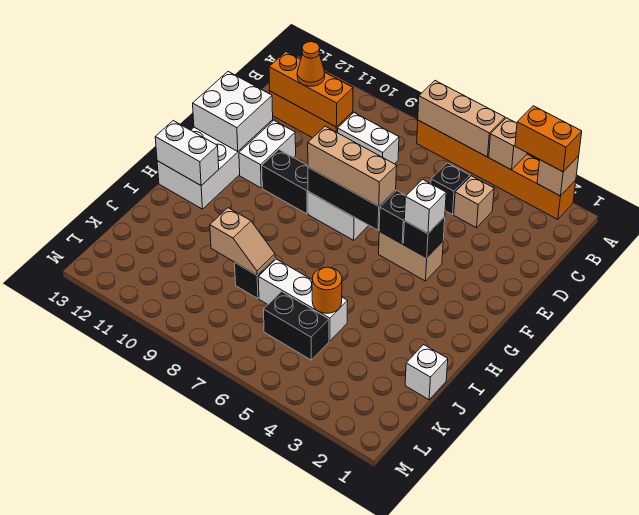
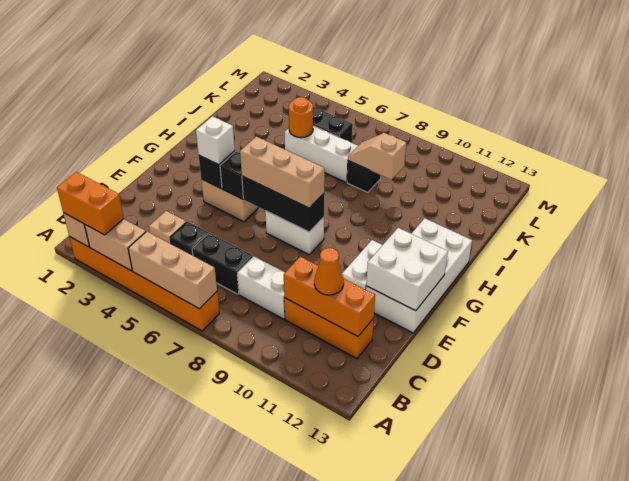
tan 1x1 brick [489,118,527,170] -> tan 1x2 brick [84,219,146,271]
black 1x2 brick [262,150,308,214] -> black 1x2 brick moved to [192,233,253,294]
white 1x2 brick [155,121,219,185] -> none
white 1x1 brick [405,345,448,400] -> none

